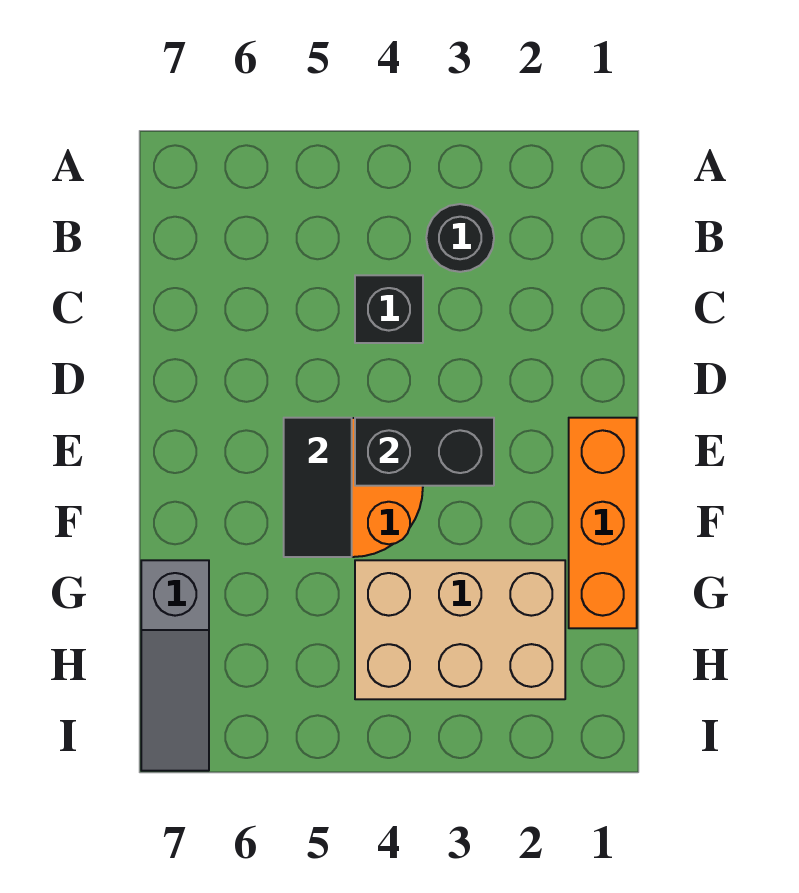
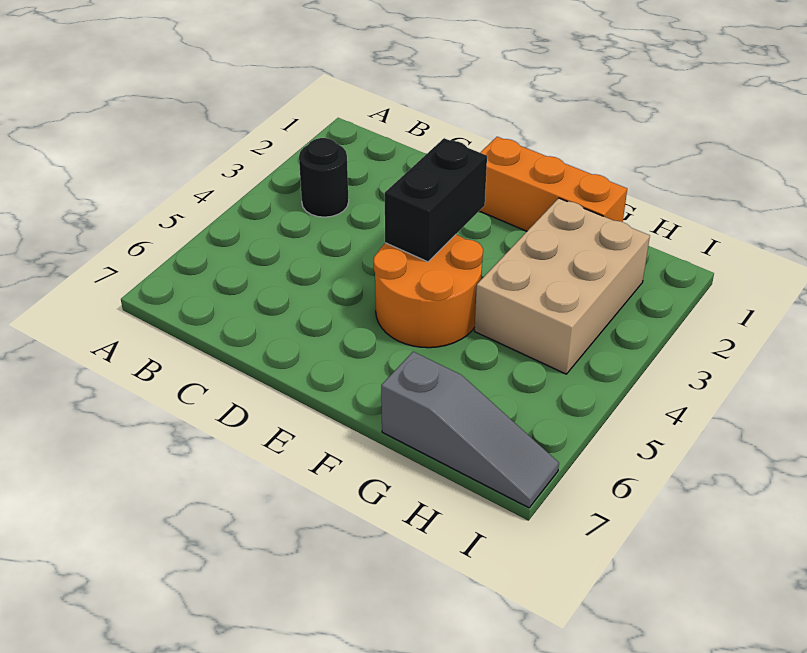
black 1x1 brick [355,275,423,343] -> none
black 1x2 tile [284,418,352,557] -> none

